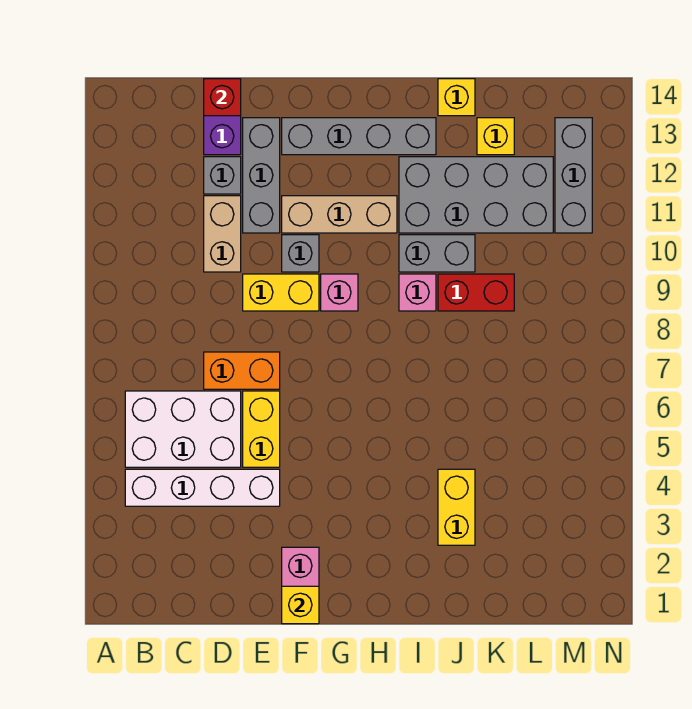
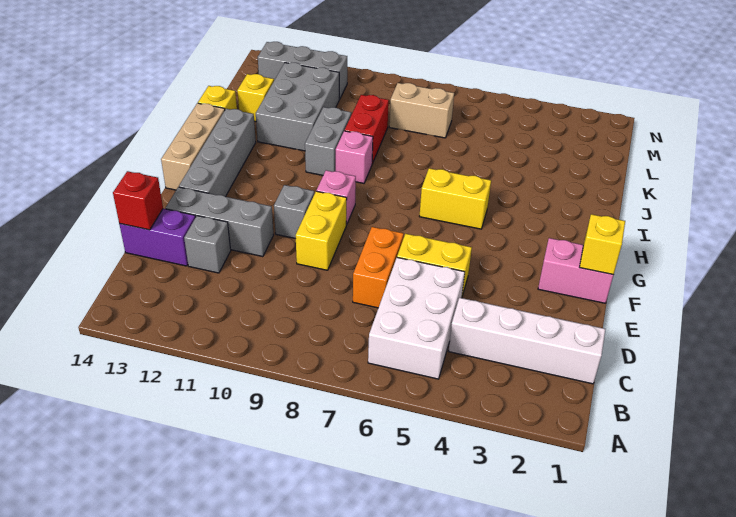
white 1x4 brick [125,469,280,506] -> white 1x4 brick turned to [449,298,605,384]
tan 1x2 brick [204,196,241,272] -> tan 1x2 brick moved to [389,83,454,138]
tan 1x3 brick [282,196,397,233] -> tan 1x3 brick moved to [161,103,225,190]
grey 2x4 brick [399,157,553,233] -> grey 2x3 brick [256,63,339,151]
yellow 1x2 brick [438,469,475,545] -> yellow 1x2 brick moved to [419,168,491,229]

